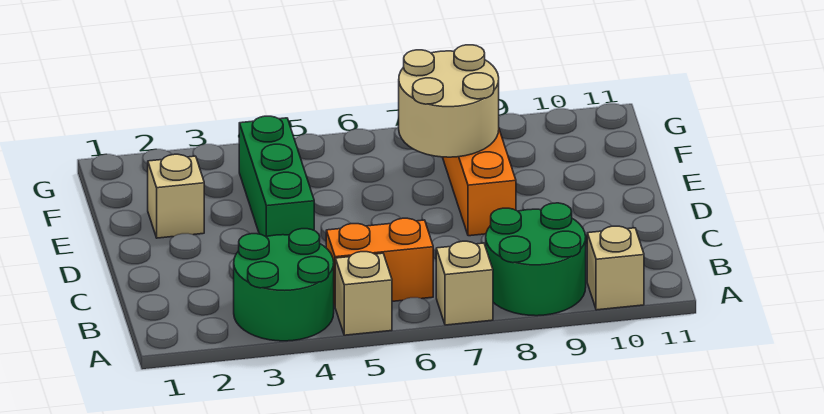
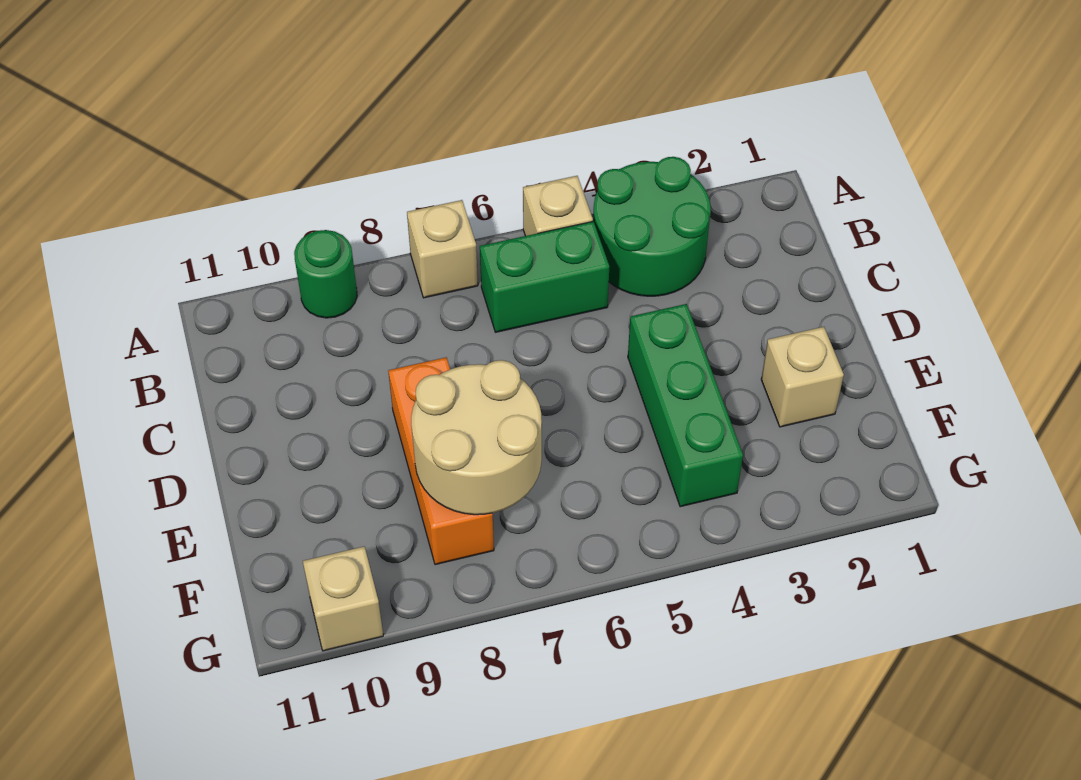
green 2x2 round brick [486,203,586,316] -> green 1x1 round brick [294,230,357,318]
tan 1x1 brick [587,226,644,310] -> tan 1x1 brick moved to [303,547,383,651]
orange 1x2 brick [326,218,433,306] -> green 1x2 brick [480,221,609,332]

